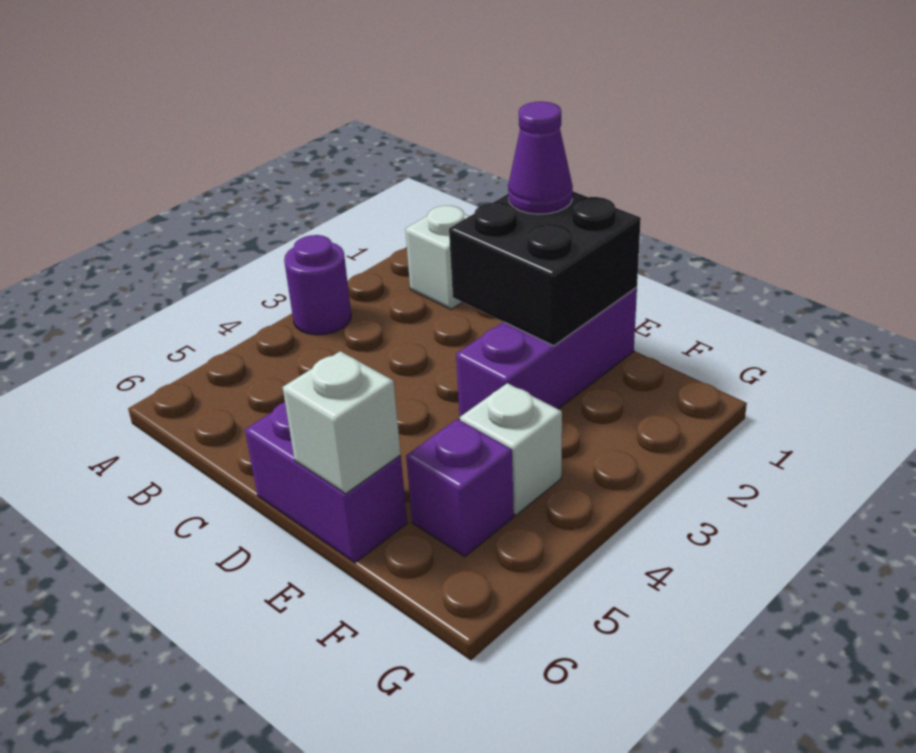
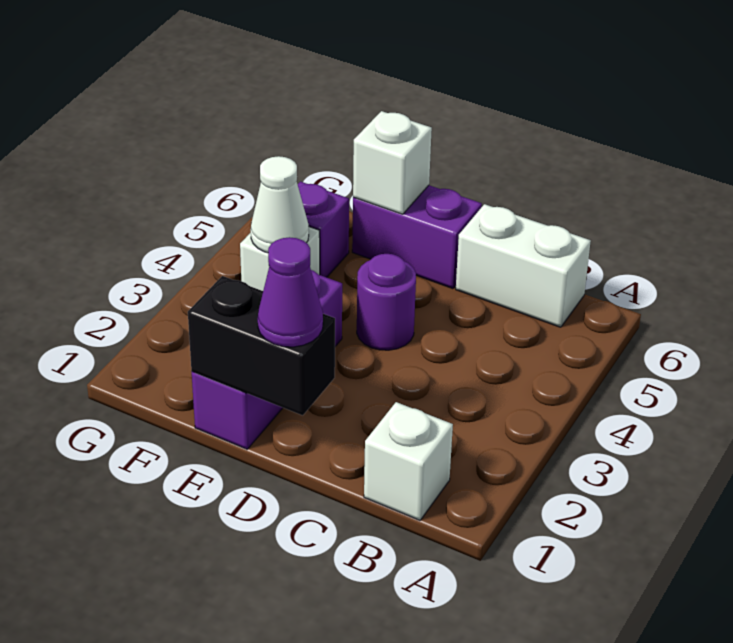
purple 1x1 round brick [284,235,351,335] -> purple 1x1 round brick moved to [357,254,416,350]
none -> white 1x2 brick [456,204,591,327]
black 2x2 brick [449,192,641,346] -> black 1x2 brick [188,276,335,415]
none -> white 1x1 cone [251,156,309,253]

